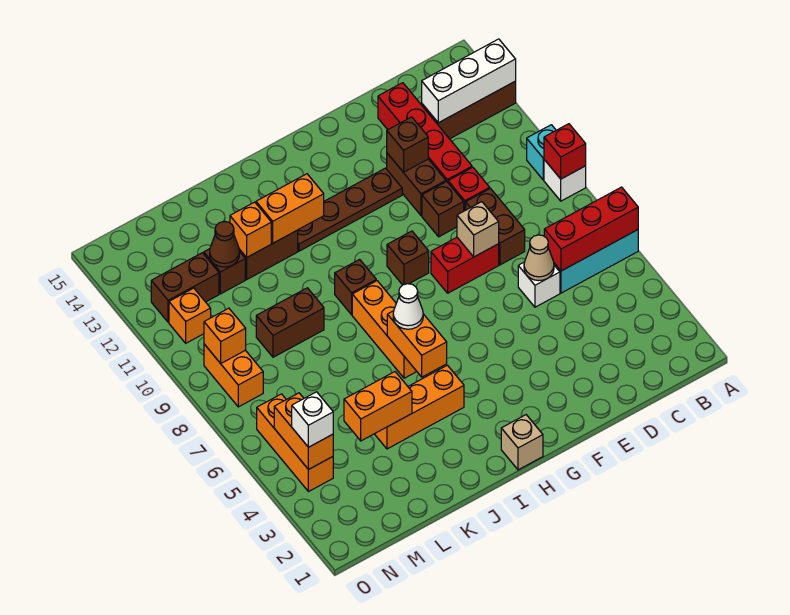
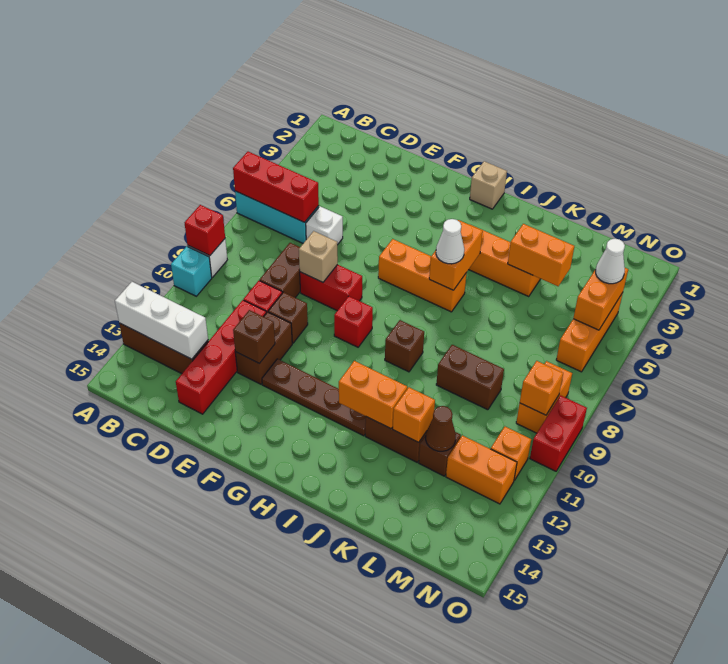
tan 1x1 cone [524,235,554,281] -> none
brown 1x1 brick [387,231,429,285] -> red 1x1 brick [334,296,373,347]
orange 1x3 brick [352,281,417,378] -> orange 1x3 brick turned to [378,239,467,312]
brown 1x2 brick [151,253,219,322] -> orange 1x2 brick [446,435,517,504]
white 1x1 brick [292,392,333,447] -> white 1x1 cone [596,239,625,284]
none -> red 1x2 brick [530,395,587,471]

